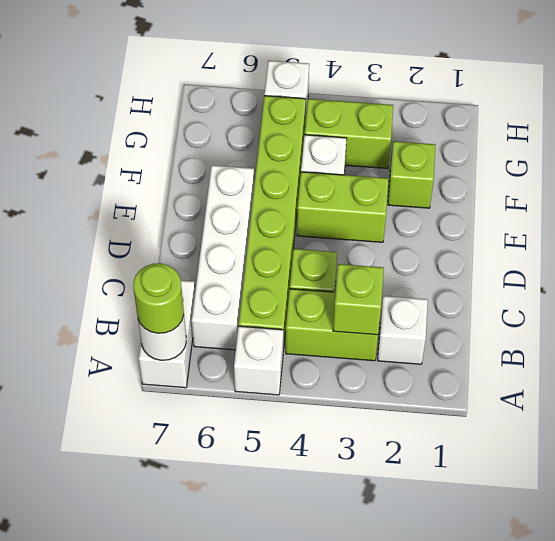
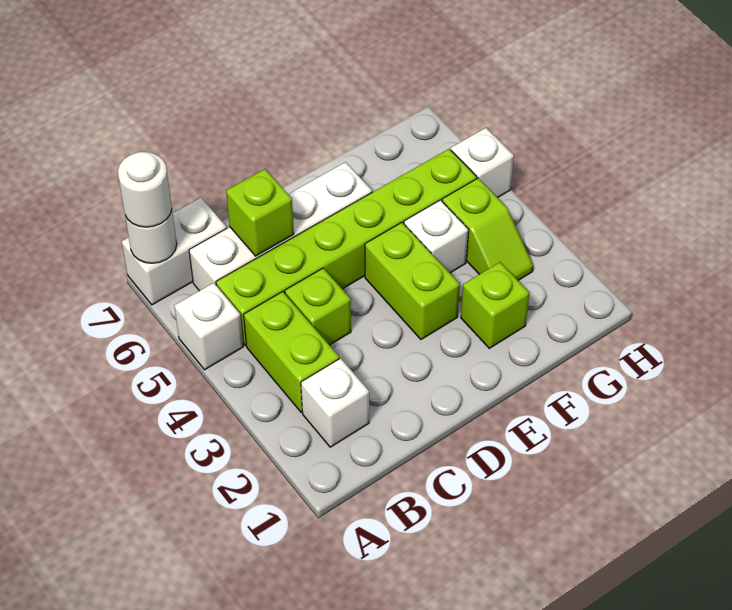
lime 1x1 round brick [133,263,184,333] -> white 1x1 round brick [118,152,172,227]
lime 1x1 brick [333,264,384,335] -> lime 1x1 brick moved to [226,169,294,256]
lime 1x2 brick [305,99,393,168] -> lime 1x2 slope [442,178,533,280]

